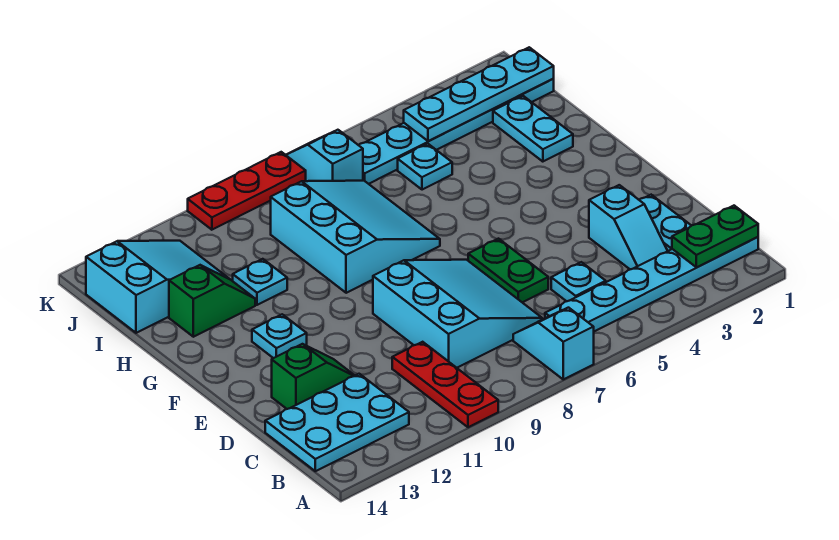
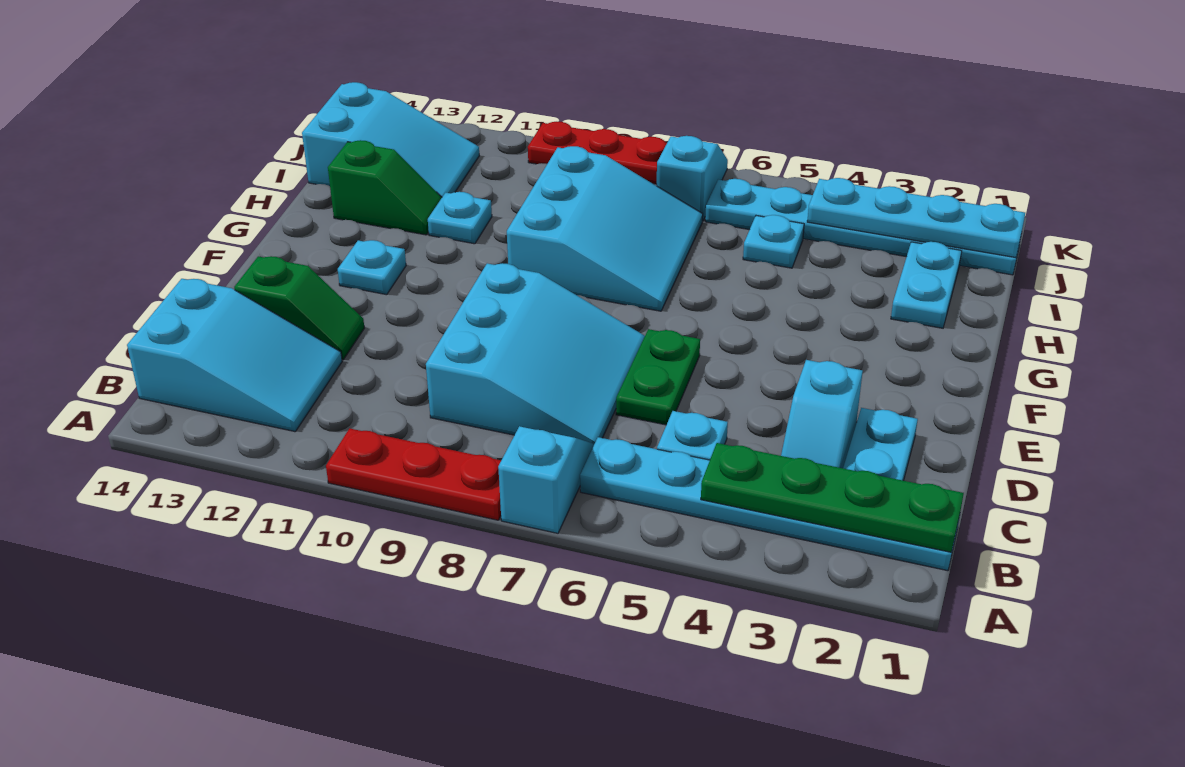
red 1x3 plate [392,342,498,427] -> red 1x3 plate turned to [326,428,501,520]
green 1x2 plate [672,206,758,267] -> green 1x4 plate [701,443,964,552]
cyan 2x3 plate [265,374,409,471] -> cyan 2x3 slope [127,279,342,432]

